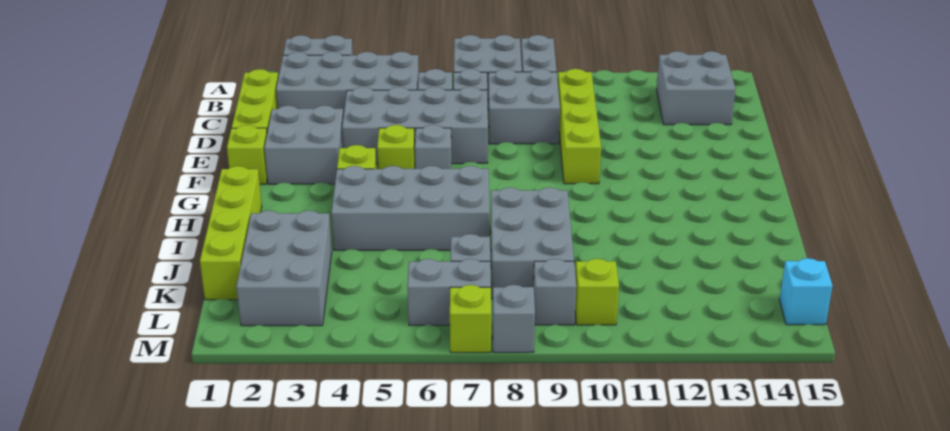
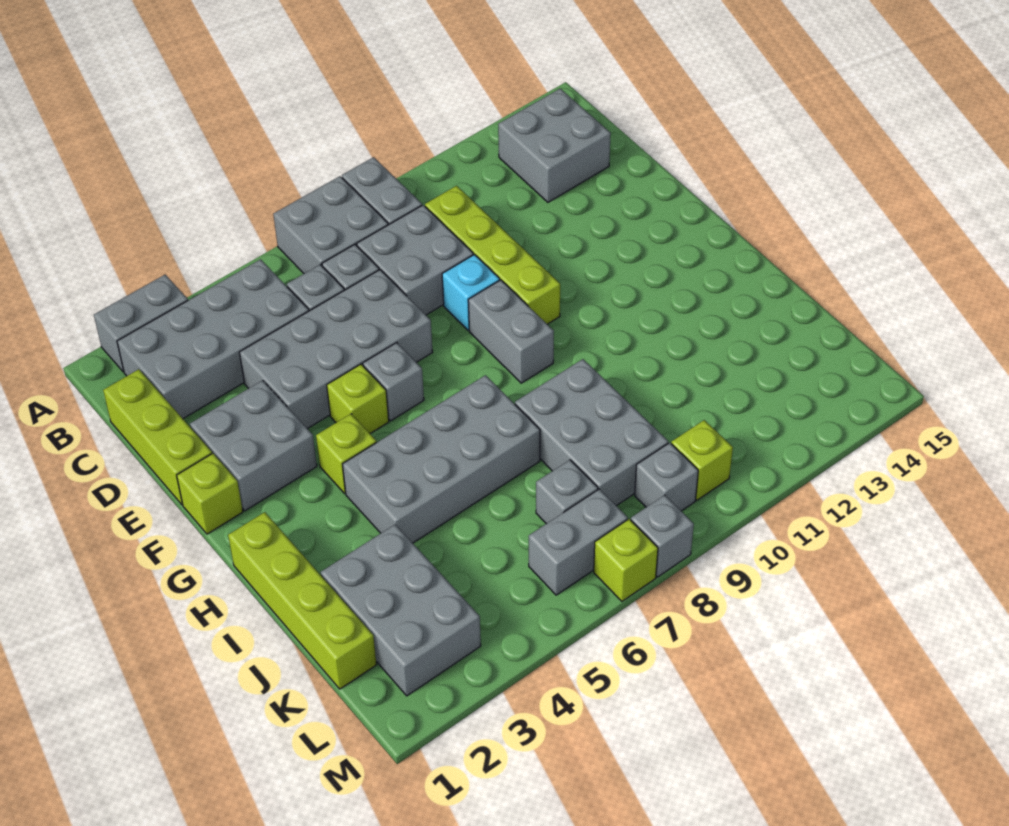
none -> grey 1x2 brick [468,280,554,383]
cyan 1x1 brick [779,258,833,325] -> cyan 1x1 brick moved to [442,255,500,331]

